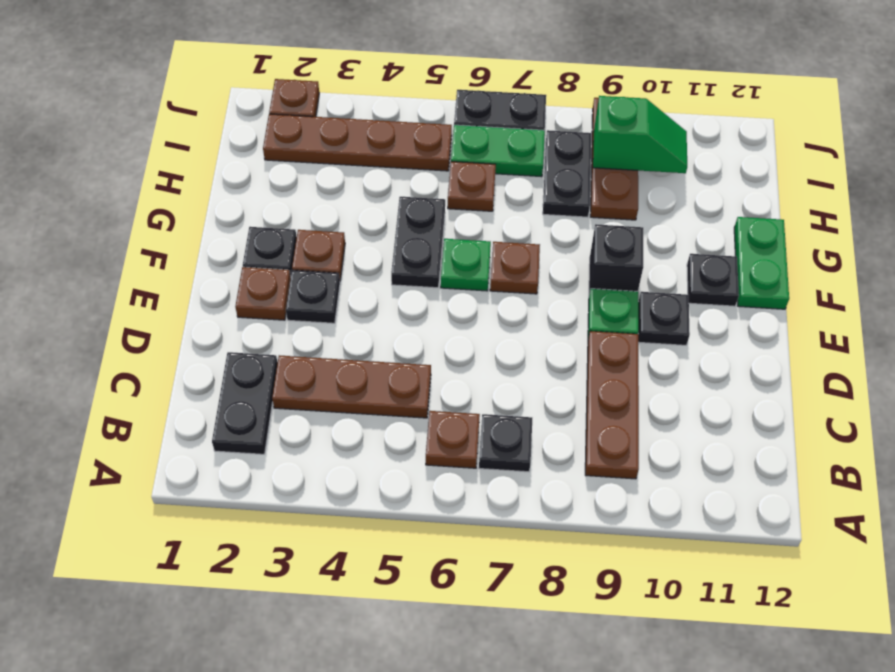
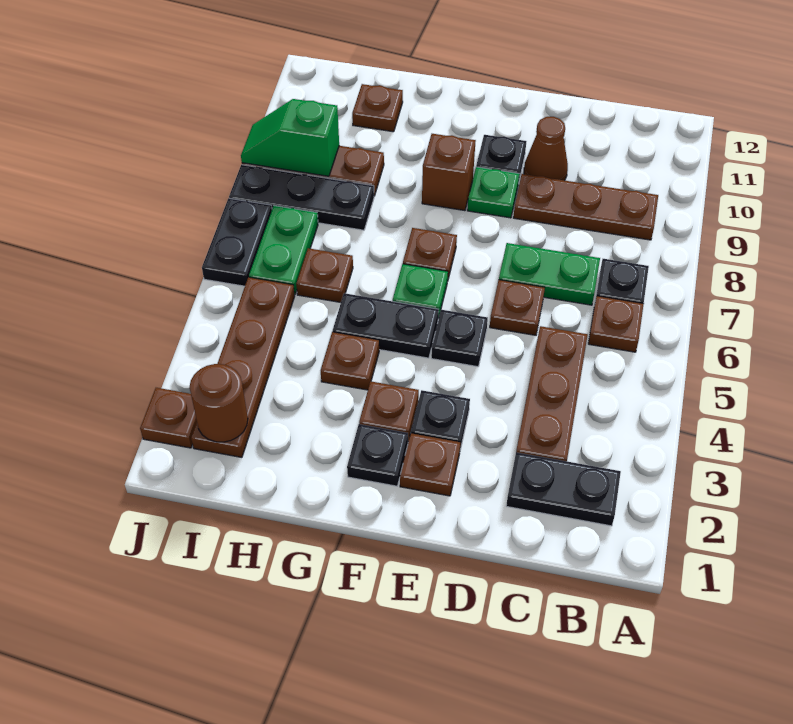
none -> brown 1x1 plate [490,280,545,335]
none -> brown 1x1 cone [524,117,568,181]
black 1x1 brick [589,224,643,295] -> brown 1x1 brick [422,134,476,211]
black 1x1 plate [687,254,739,306] -> black 1x1 plate moved to [431,310,488,367]
green 1x2 plate [734,217,789,309] -> green 1x2 plate moved to [499,243,600,305]
none -> brown 1x1 plate [321,332,379,390]
black 1x2 plate [543,130,591,217] -> black 1x3 plate [229,165,374,230]
none -> brown 1x1 plate [352,84,403,132]
none -> brown 1x1 round brick [189,364,248,442]
green 1x2 slope [593,96,687,173] -> green 1x2 slope turned to [241,99,339,176]

